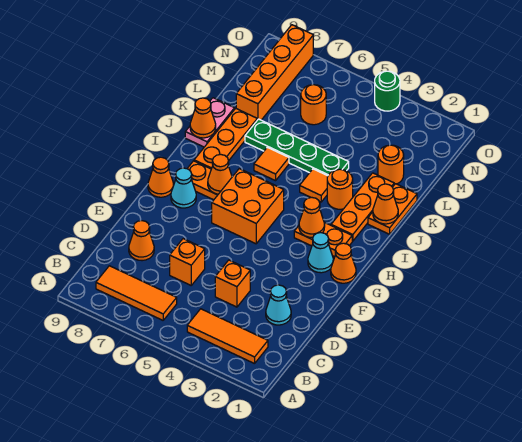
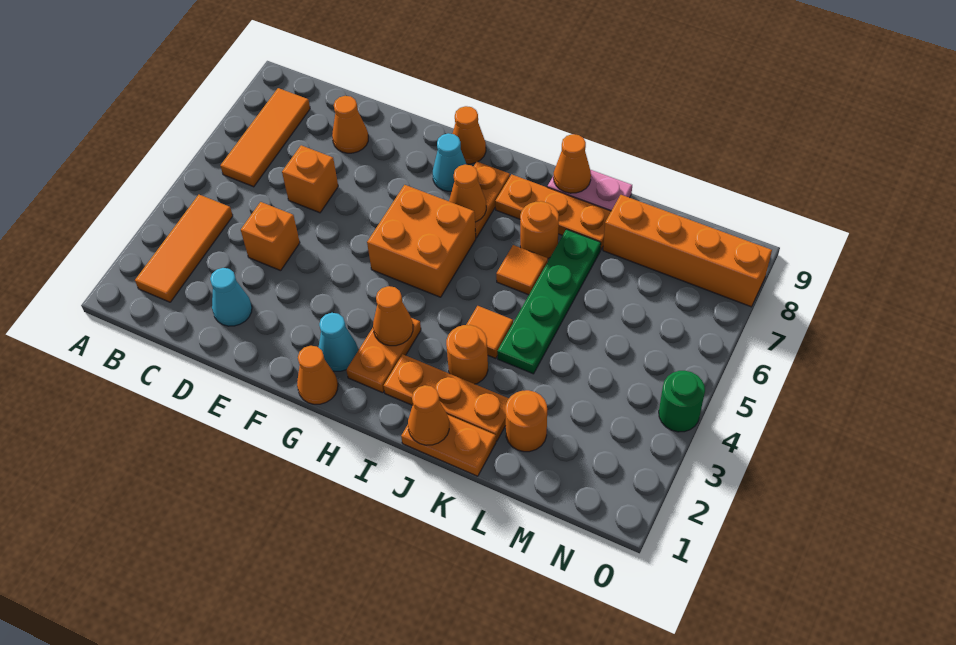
orange 1x1 round brick [301,85,326,125] -> orange 1x1 round brick moved to [520,201,559,258]

